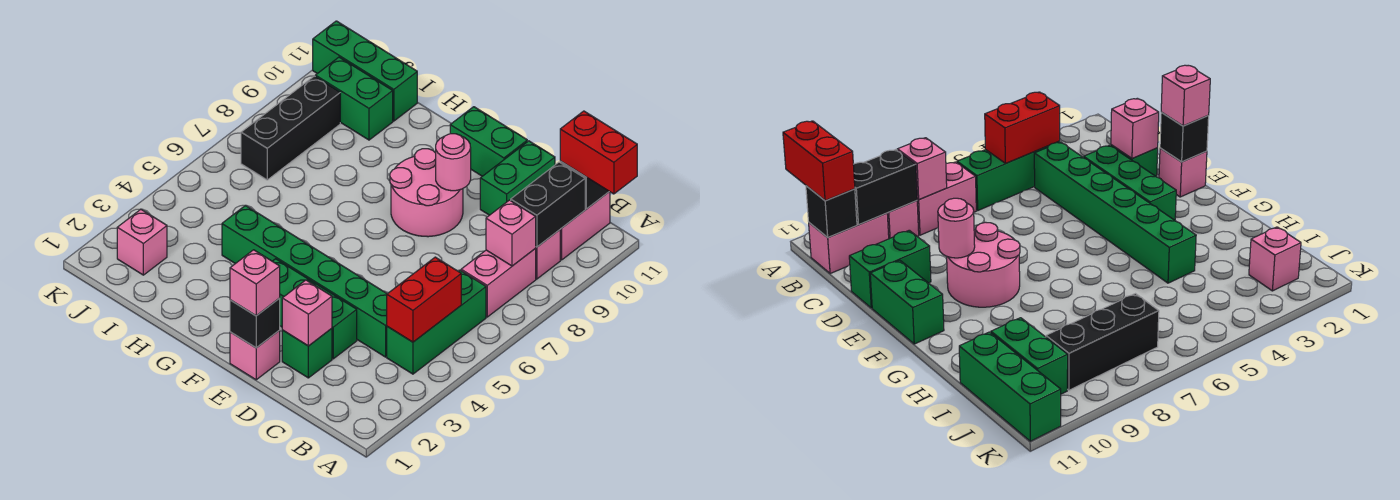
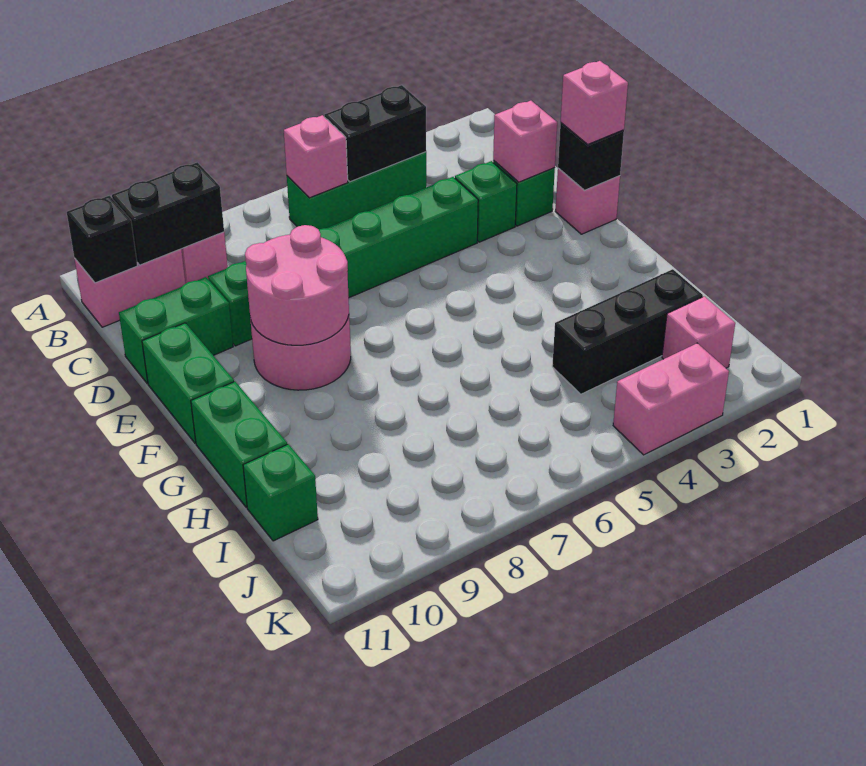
red 1x2 brick [560,111,637,194] -> none
red 1x2 brick [387,257,461,342] -> black 1x2 brick [325,85,426,182]
pink 1x2 brick [461,249,536,317] -> pink 1x2 brick moved to [613,343,729,455]
pink 1x1 brick [486,200,536,266] -> pink 1x1 brick moved to [284,115,348,198]
green 1x6 brick [222,205,387,357] -> green 1x6 brick turned to [208,177,478,346]
green 1x3 brick [273,259,357,359] -> green 1x1 brick [455,161,517,242]
pink 1x1 round brick [436,134,471,191] -> pink 2x2 round brick [245,225,349,345]
green 1x2 brick [315,57,393,140] -> green 1x2 brick moved to [191,382,287,507]
green 1x3 brick [313,21,417,121] -> green 1x1 brick [243,444,318,541]
black 1x3 brick [241,76,340,180] -> black 1x3 brick moved to [552,269,703,394]

